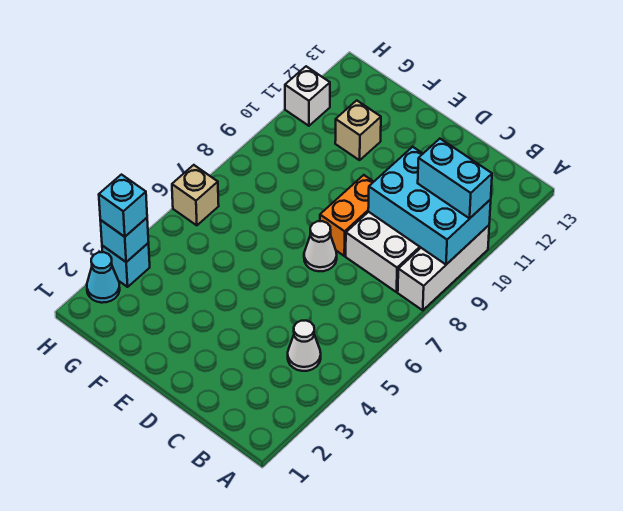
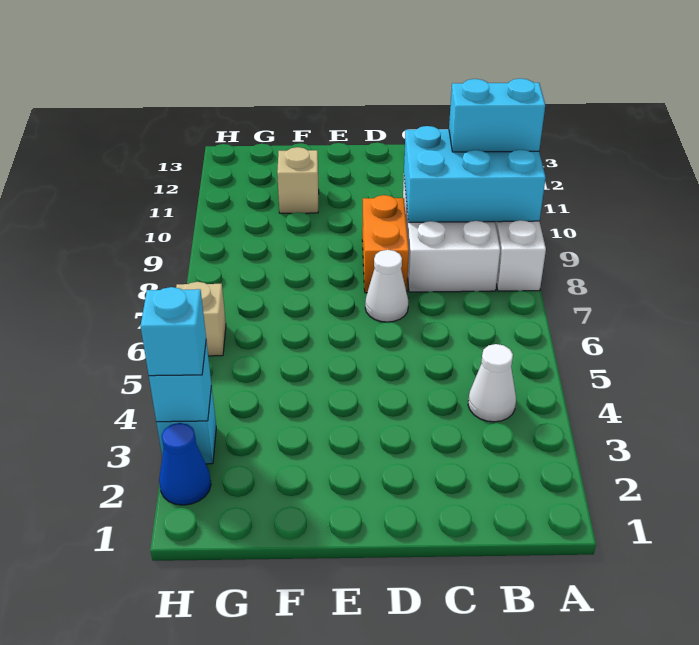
cyan 1x1 cone [87,252,120,303] -> blue 1x1 cone [159,423,211,505]
white 1x1 brick [285,66,330,126] -> none

